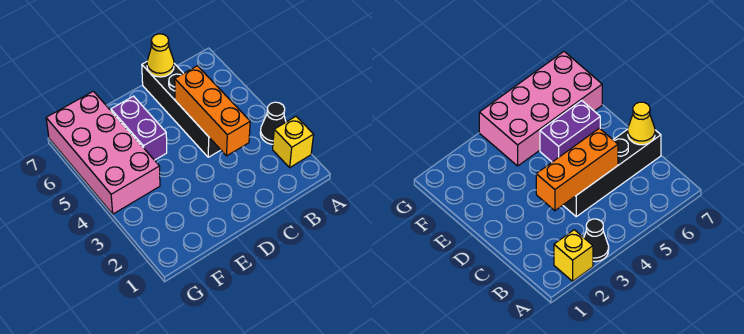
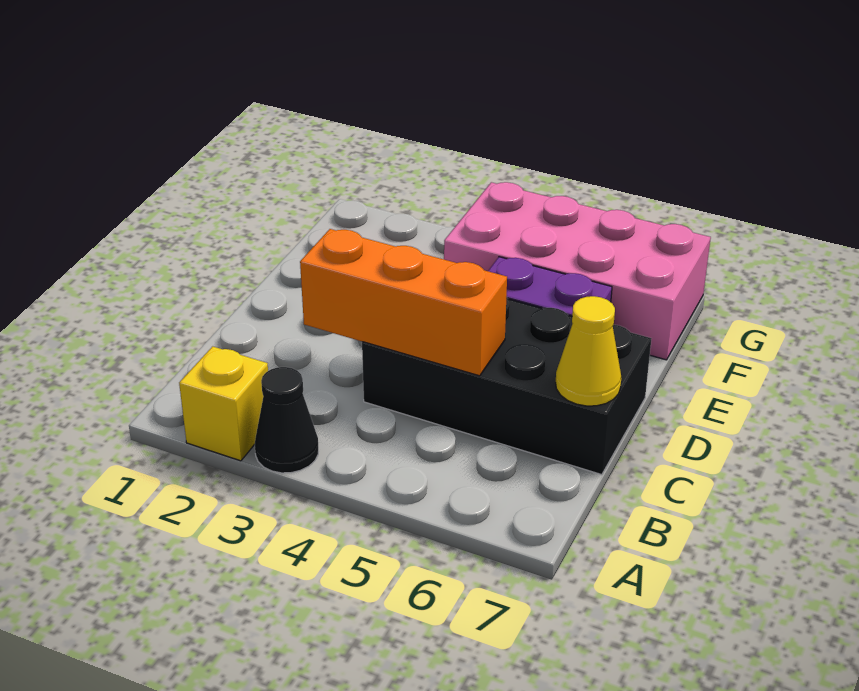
black 1x4 brick [142,62,220,157] -> black 2x4 brick [362,297,651,475]

